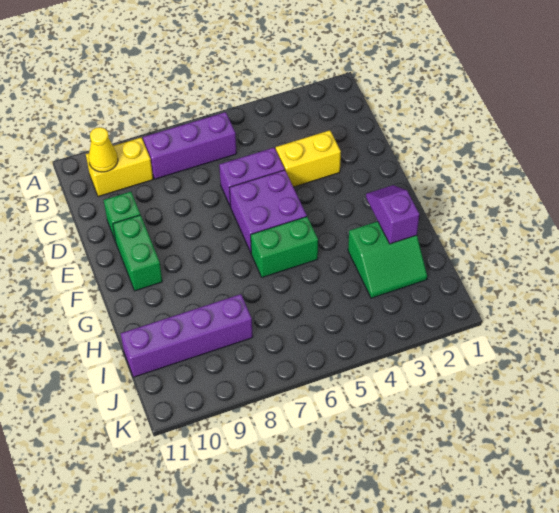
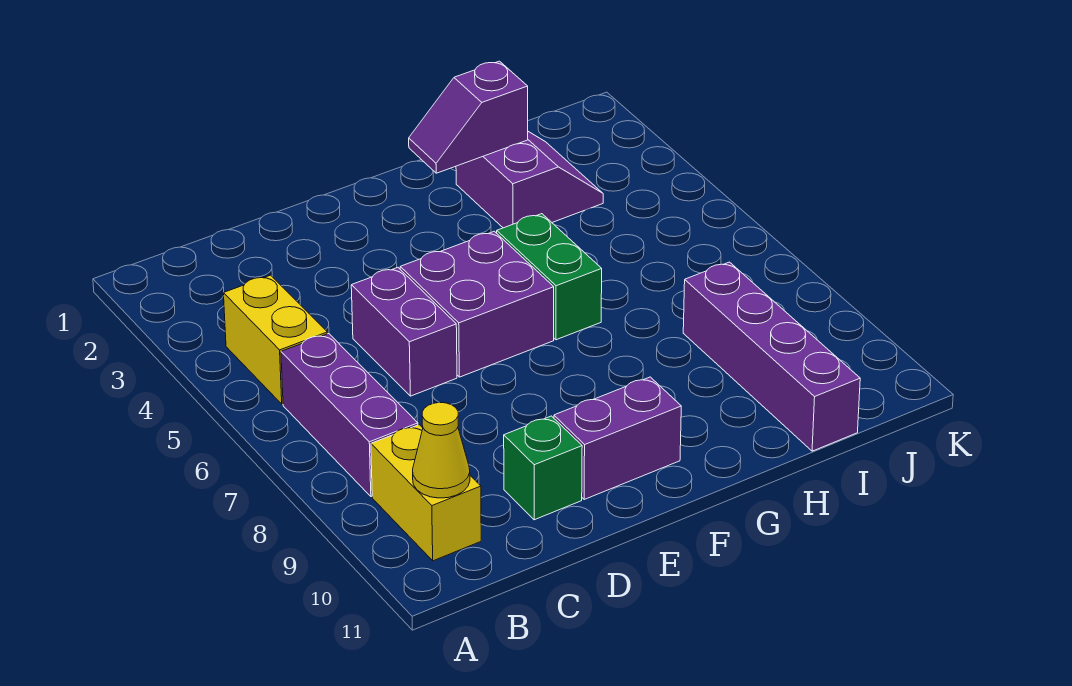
yellow 1x2 brick [276,130,341,187] -> yellow 1x2 brick moved to [224,275,327,404]
green 1x2 brick [113,215,162,291] -> purple 1x2 brick [554,377,681,500]
green 2x2 slope [348,221,427,298] -> purple 2x2 slope [456,132,603,228]

